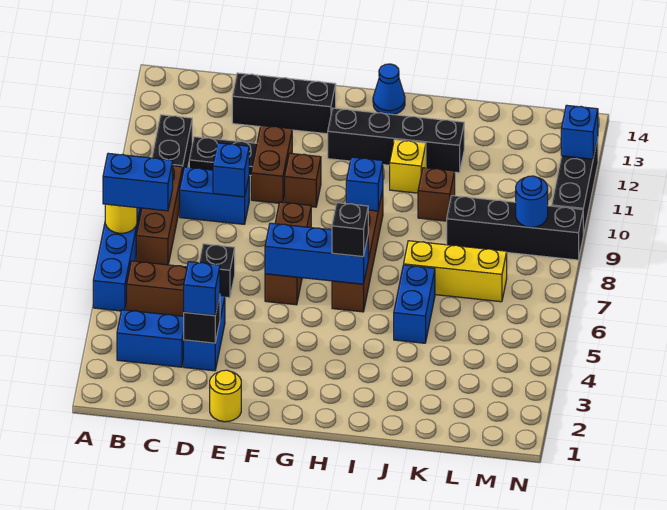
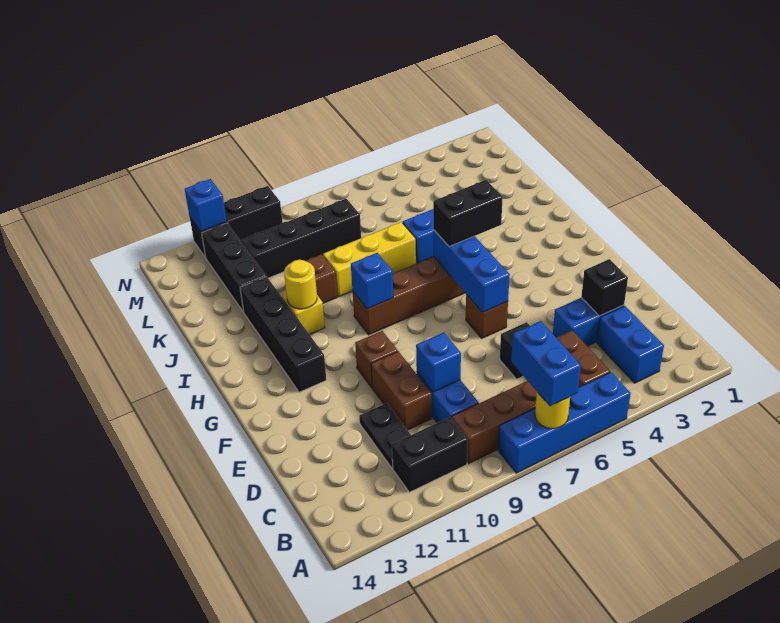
blue 1x1 brick [184,262,220,315] -> none
black 1x3 brick [232,73,336,134] -> black 1x3 brick moved to [202,223,266,312]
yellow 1x1 round brick [210,370,241,422] -> yellow 1x1 round brick moved to [284,260,317,309]
brown 1x2 brick [251,125,292,203] -> brown 1x2 brick turned to [371,351,432,430]
brown 1x3 brick [265,202,311,305] -> brown 1x1 brick [466,295,508,338]
black 1x1 brick [332,203,368,257] -> black 1x2 brick [433,180,503,247]
blue 1x1 cone [373,64,405,115] -> none
yellow 1x3 brick [404,241,507,302] -> yellow 1x3 brick turned to [323,222,416,297]
black 1x4 brick [447,196,583,260] -> black 1x4 brick turned to [242,199,361,278]
blue 1x1 round brick [516,176,548,227] -> none

